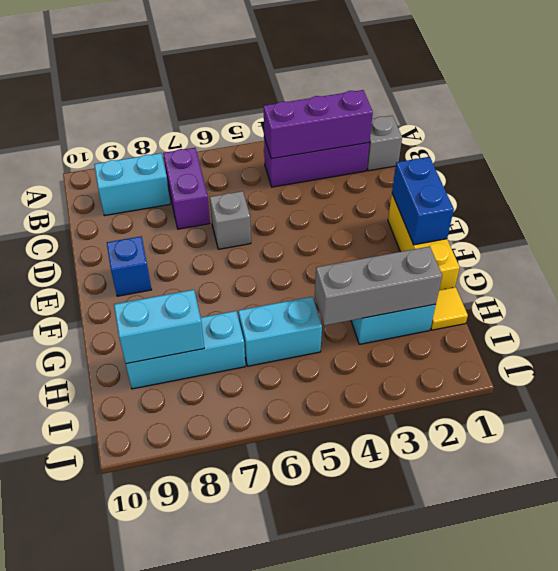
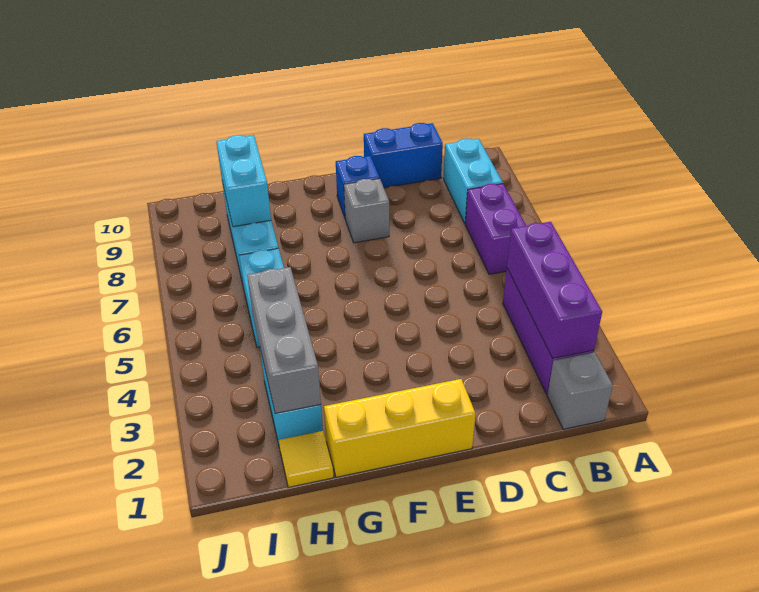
purple 1x2 brick [163,148,210,229] -> purple 1x2 brick turned to [465,184,526,274]
grey 1x1 brick [210,191,251,249] -> grey 1x1 brick moved to [344,178,389,243]
blue 1x2 brick [392,157,454,245] -> blue 1x2 brick moved to [364,123,443,188]

